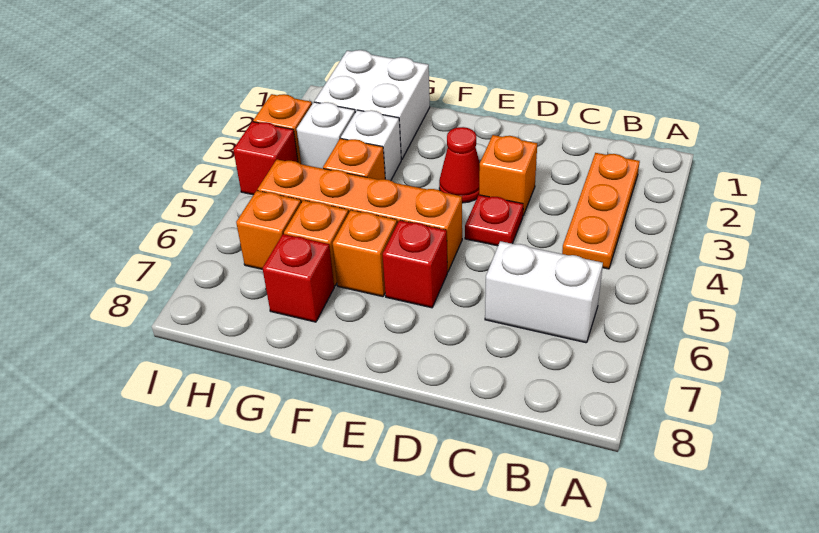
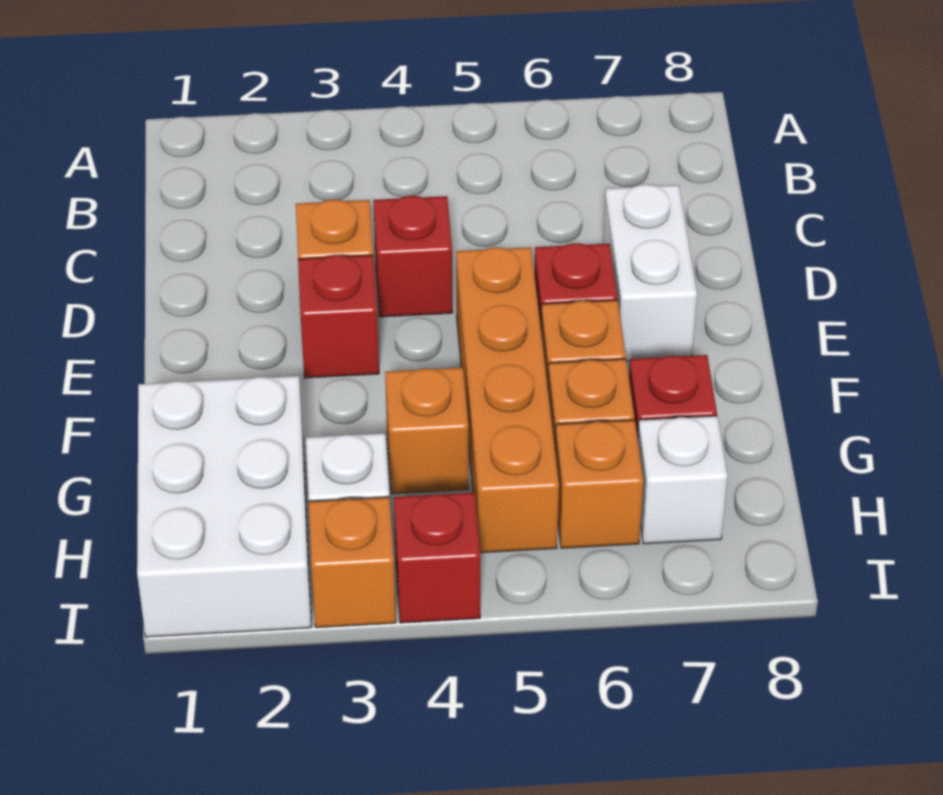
orange 1x3 plate [562,153,640,269] -> none
white 1x2 brick [485,241,603,343] -> white 1x2 brick moved to [603,184,697,361]
red 1x1 plate [465,195,523,246] -> red 1x1 brick [373,196,453,317]
red 1x1 cone [439,127,480,203] -> red 1x1 brick [298,255,379,378]
white 2x2 brick [315,50,430,160] -> white 2x3 brick [137,376,311,637]
white 1x1 brick [341,110,401,181] -> white 1x1 brick moved to [638,416,728,544]

